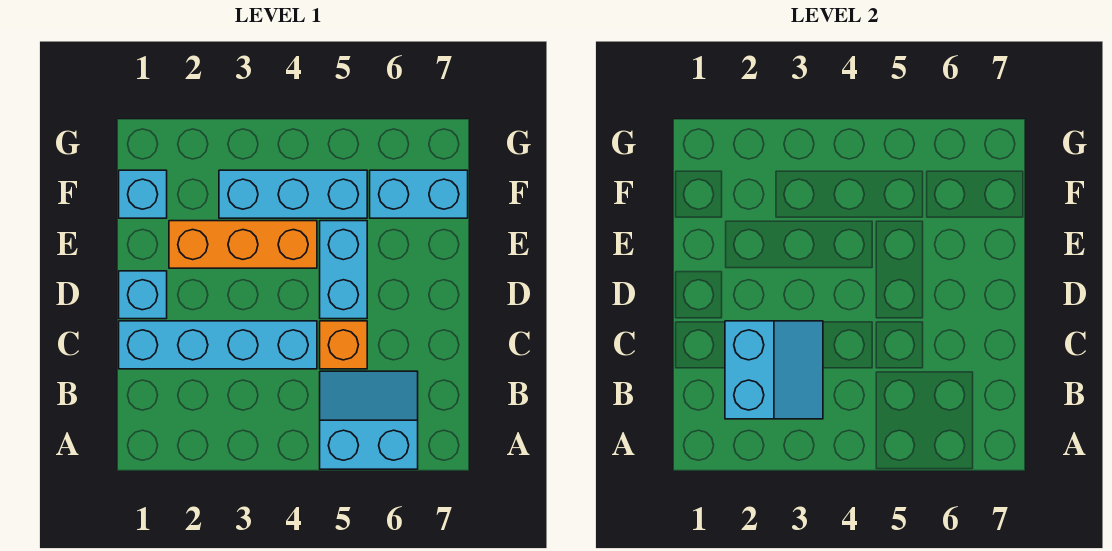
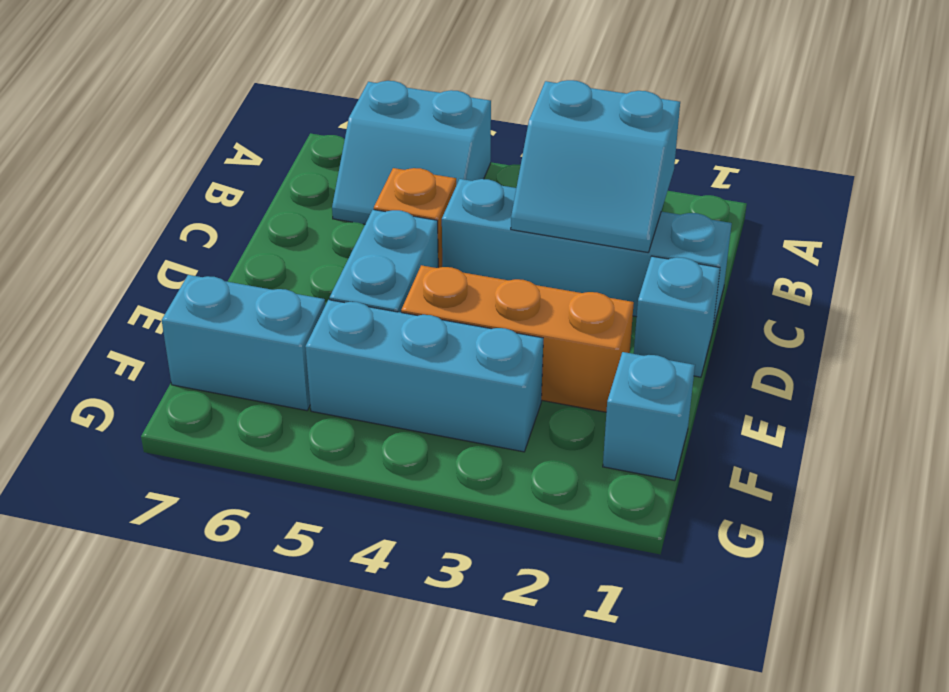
cyan 2x2 slope [725,321,823,419] -> cyan 2x2 slope turned to [511,80,680,252]

